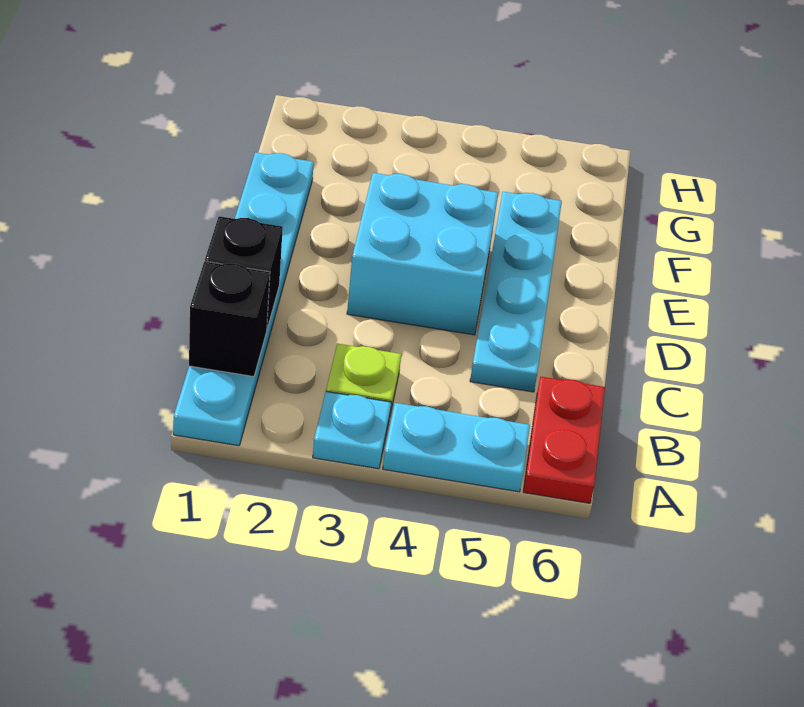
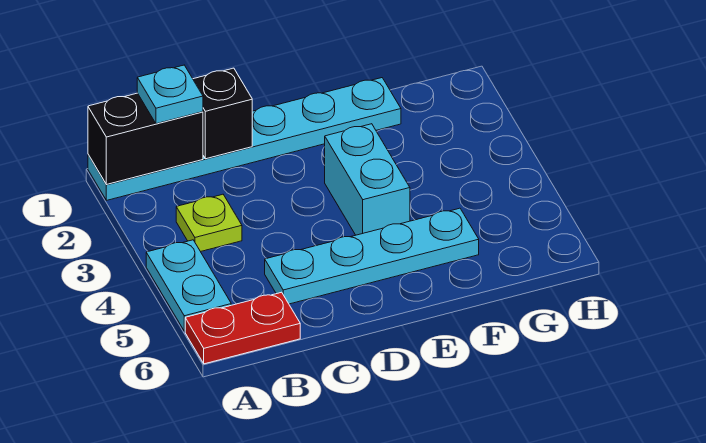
cyan 1x1 plate [313,392,391,469] -> cyan 1x1 plate moved to [137,65,203,124]
black 1x1 brick [189,261,270,377] -> black 1x2 brick [88,93,203,185]
cyan 2x2 brick [347,173,498,335] -> cyan 1x2 brick [325,124,410,235]

